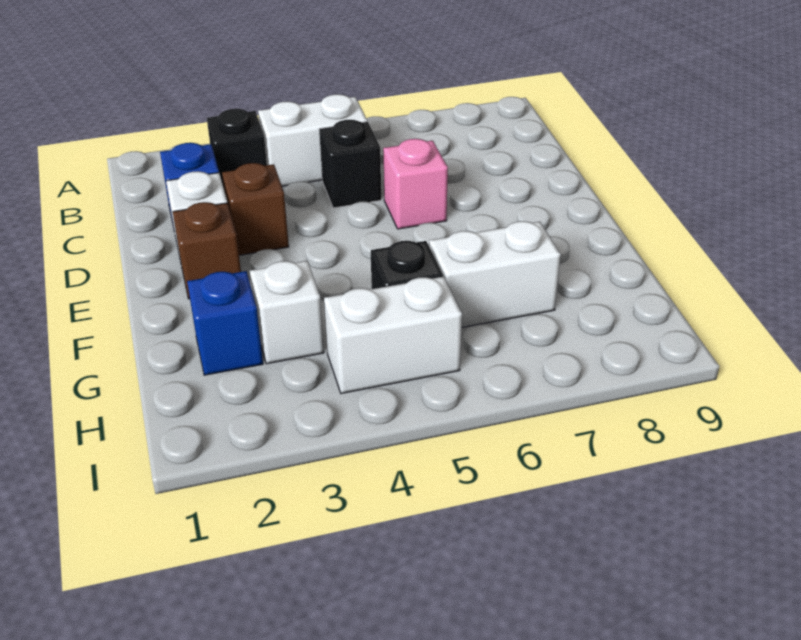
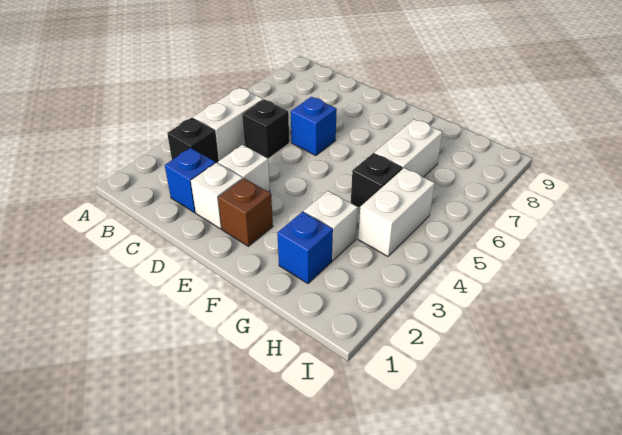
brown 1x1 brick [222,163,289,255] -> white 1x1 brick [218,145,270,192]
pink 1x1 brick [383,139,448,229] -> blue 1x1 brick [291,97,337,156]

